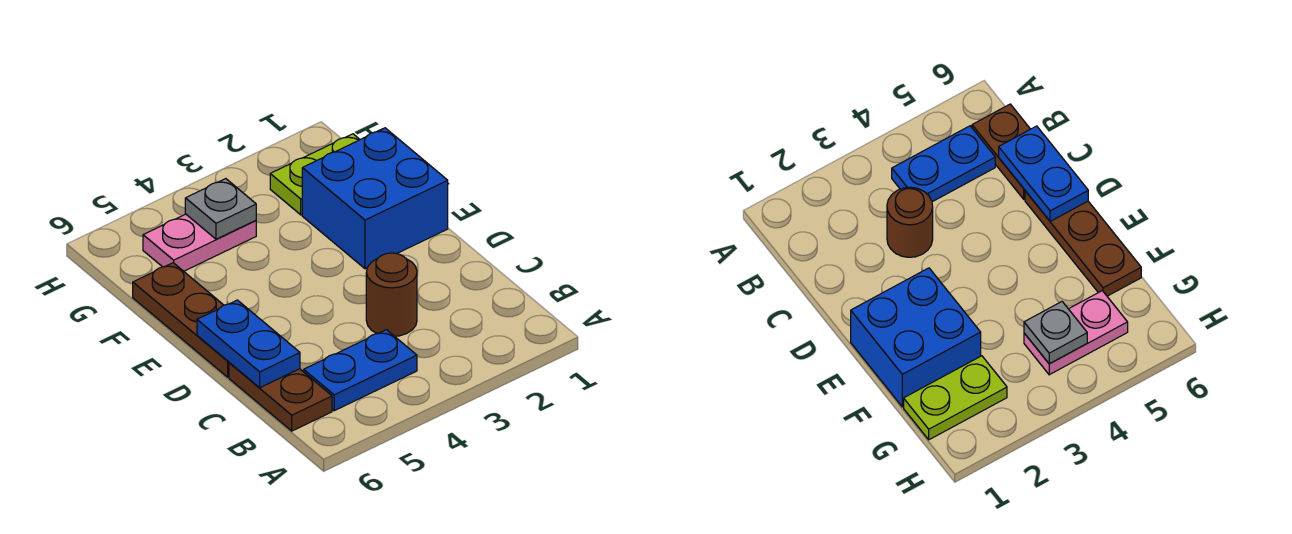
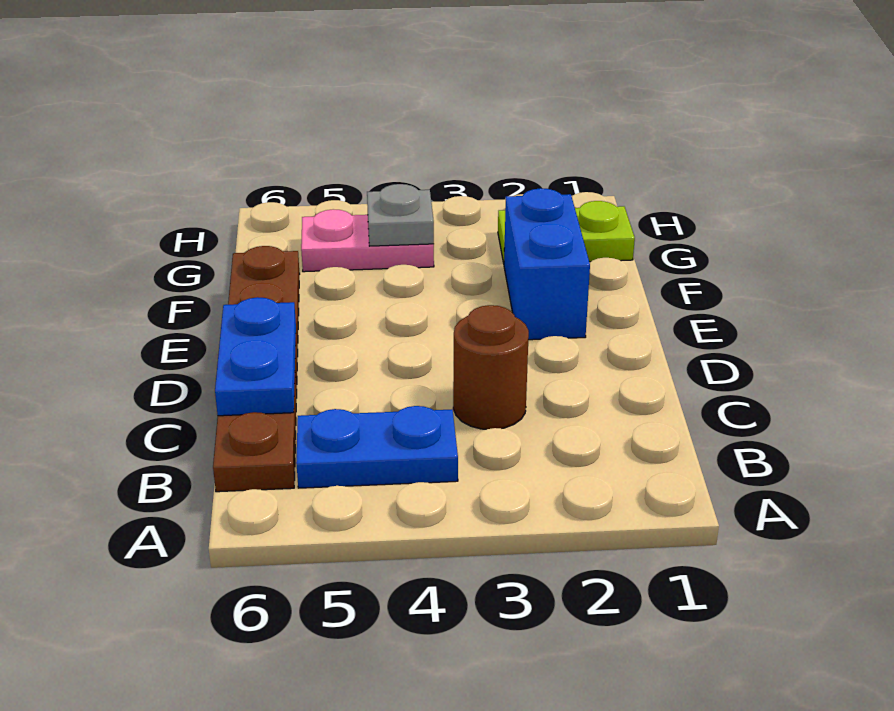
blue 2x2 brick [302,128,448,269] -> blue 1x2 brick [504,188,590,340]

